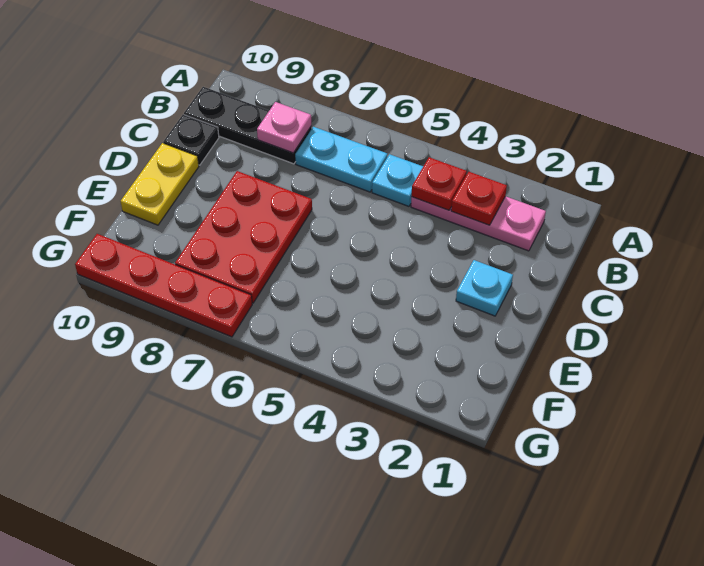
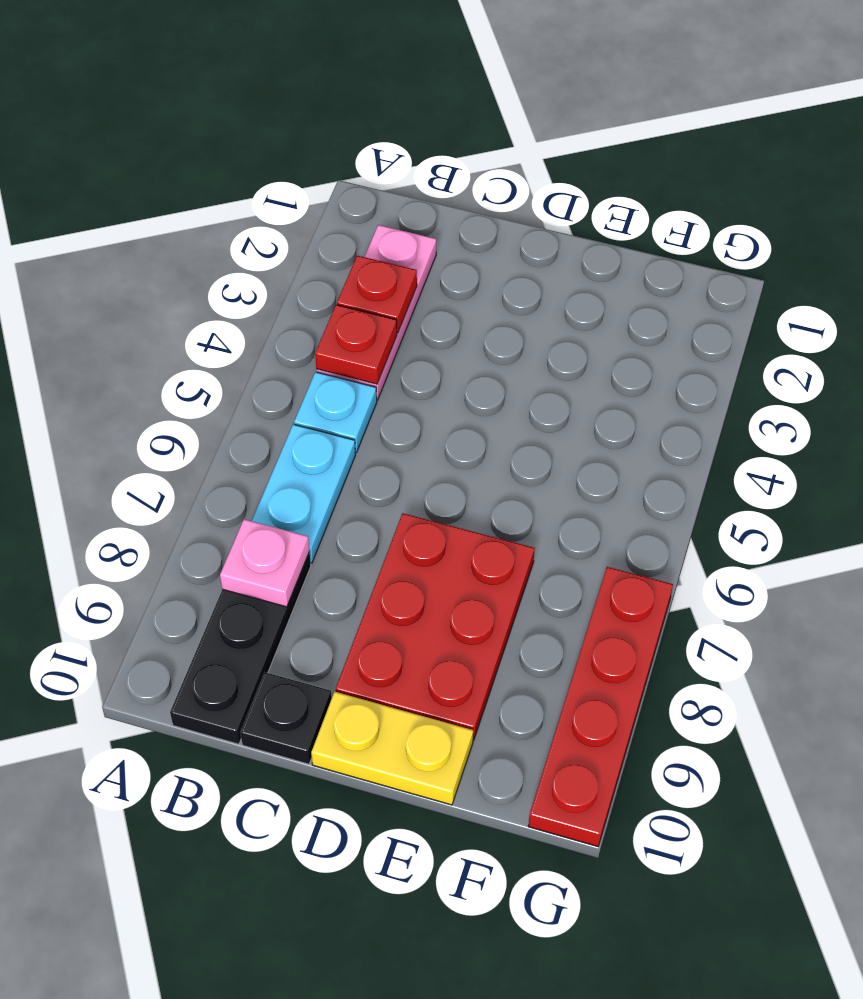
cyan 1x1 plate [456,260,513,316] -> none
red 2x3 plate [175,171,312,303] -> red 2x3 plate turned to [336,513,535,740]

